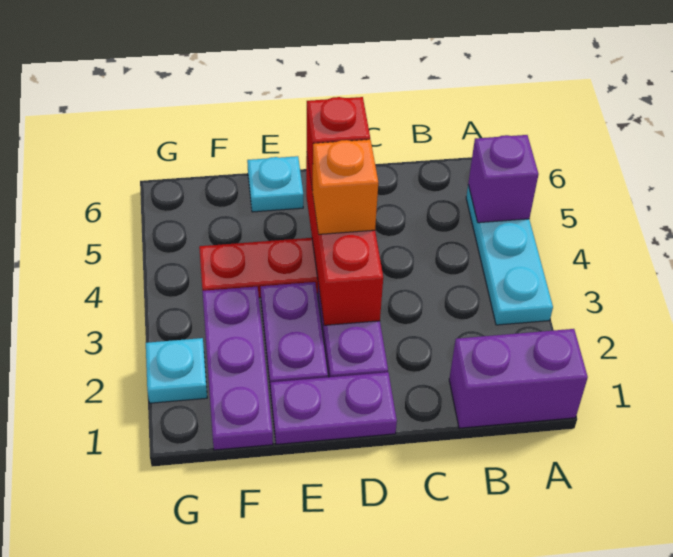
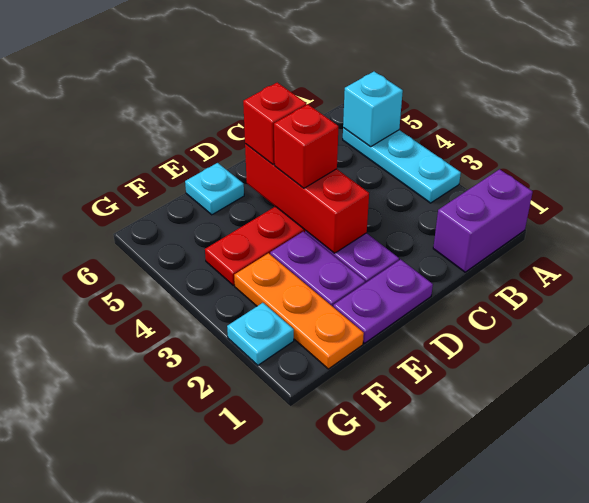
purple 1x1 brick [468,135,539,223] -> cyan 1x1 brick [343,72,403,147]
orange 1x1 brick [313,140,378,234] -> red 1x1 brick [274,105,338,188]
purple 1x3 plate [202,287,273,450] -> orange 1x3 plate [234,253,364,369]

